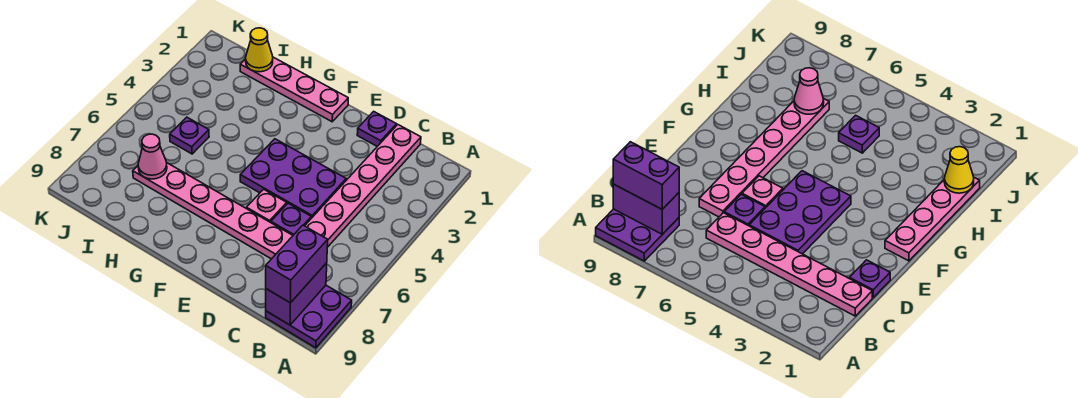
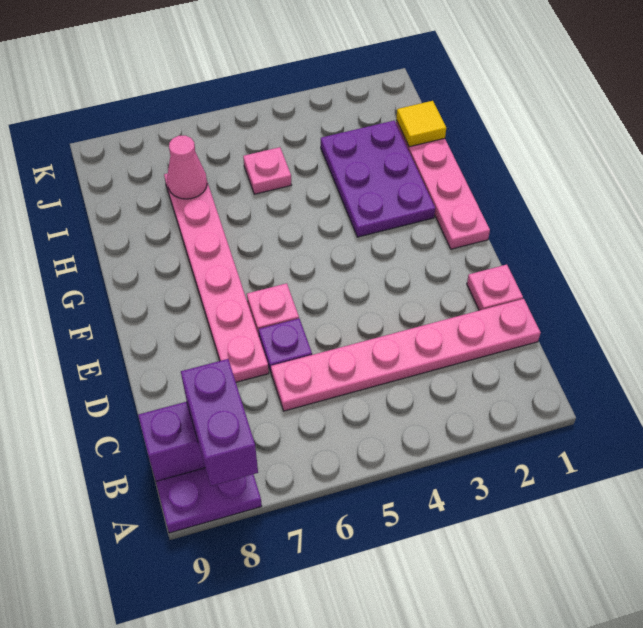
purple 1x2 brick [266,225,328,303] -> purple 1x2 brick turned to [181,359,258,486]
purple 1x1 plate [357,111,397,146] -> pink 1x1 plate [467,265,523,310]
purple 2x3 plate [240,139,346,218] -> purple 2x3 plate moved to [321,121,435,237]
yellow 1x1 cone [246,28,273,72] -> yellow 1x1 tile [396,101,446,147]
purple 1x1 plate [170,117,209,154] -> pink 1x1 plate [243,147,291,194]

